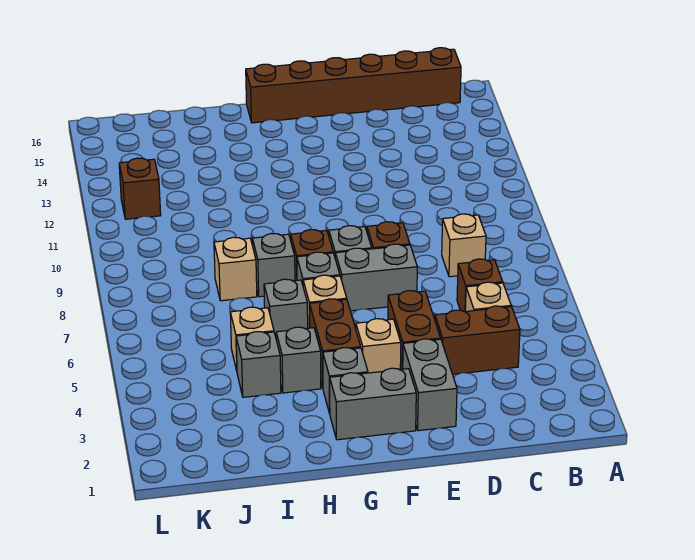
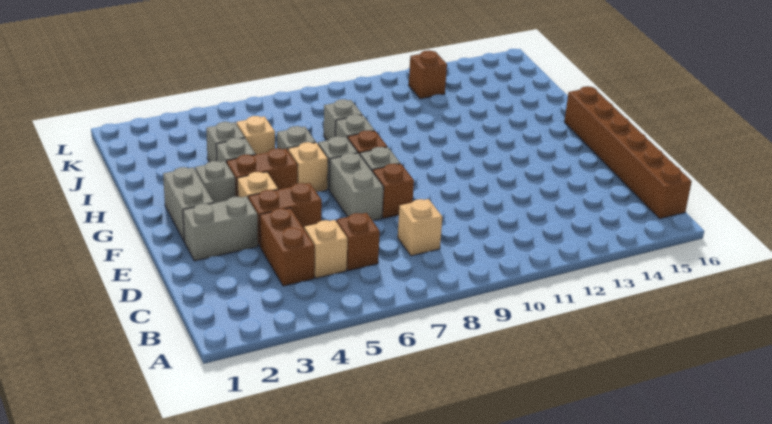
tan 1x1 brick [214,237,257,301] -> grey 1x1 brick [324,99,362,140]

